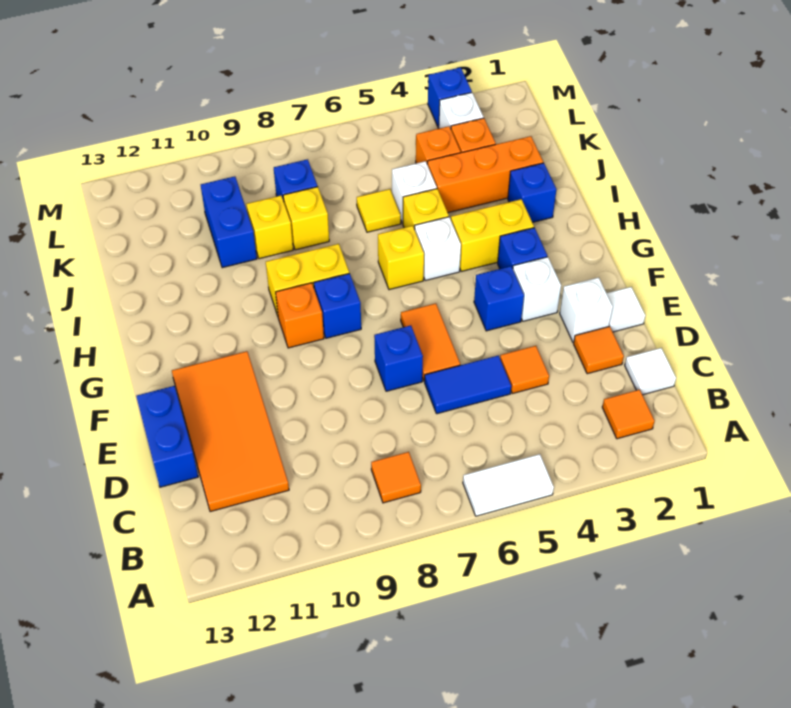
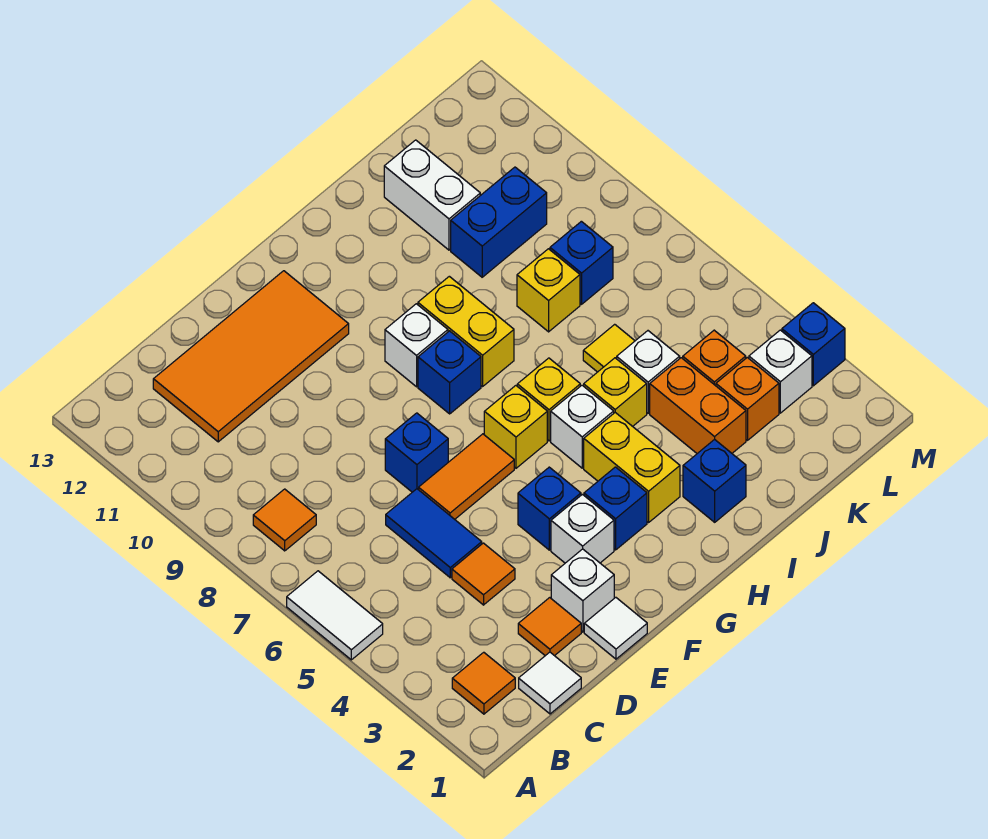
blue 1x2 brick [136,386,198,487] -> none
orange 1x1 brick [276,283,324,348] -> white 1x1 brick [385,304,448,387]
orange 1x3 brick [427,136,543,213] -> orange 1x2 brick [650,358,746,453]
yellow 1x1 brick [246,196,293,259] -> yellow 1x1 brick moved to [484,386,547,468]
none -> white 1x2 brick [384,140,480,250]

